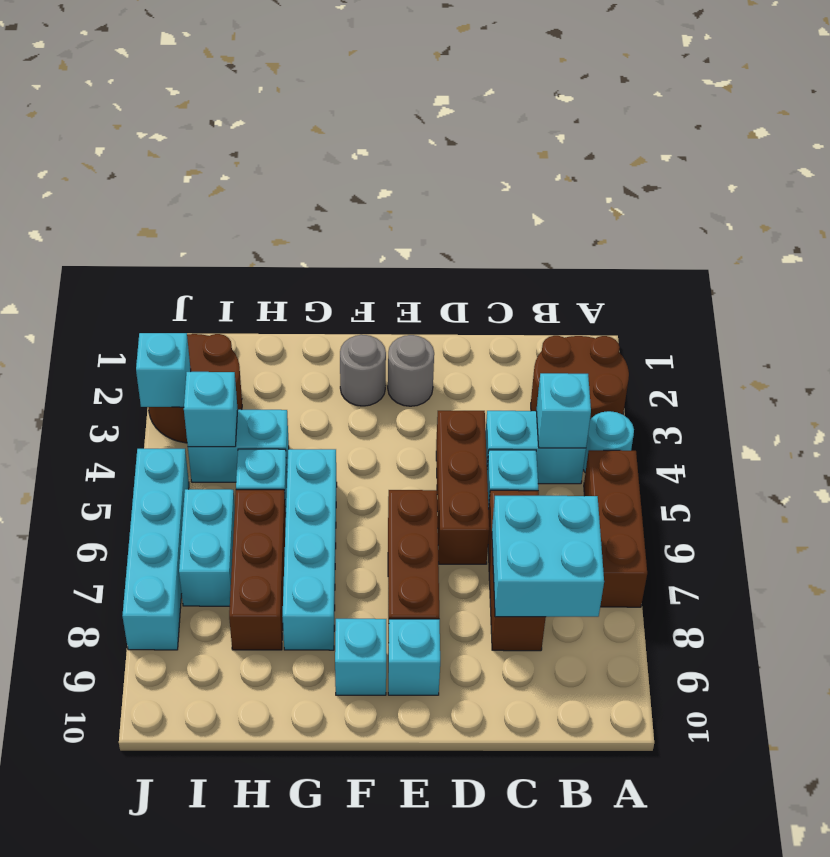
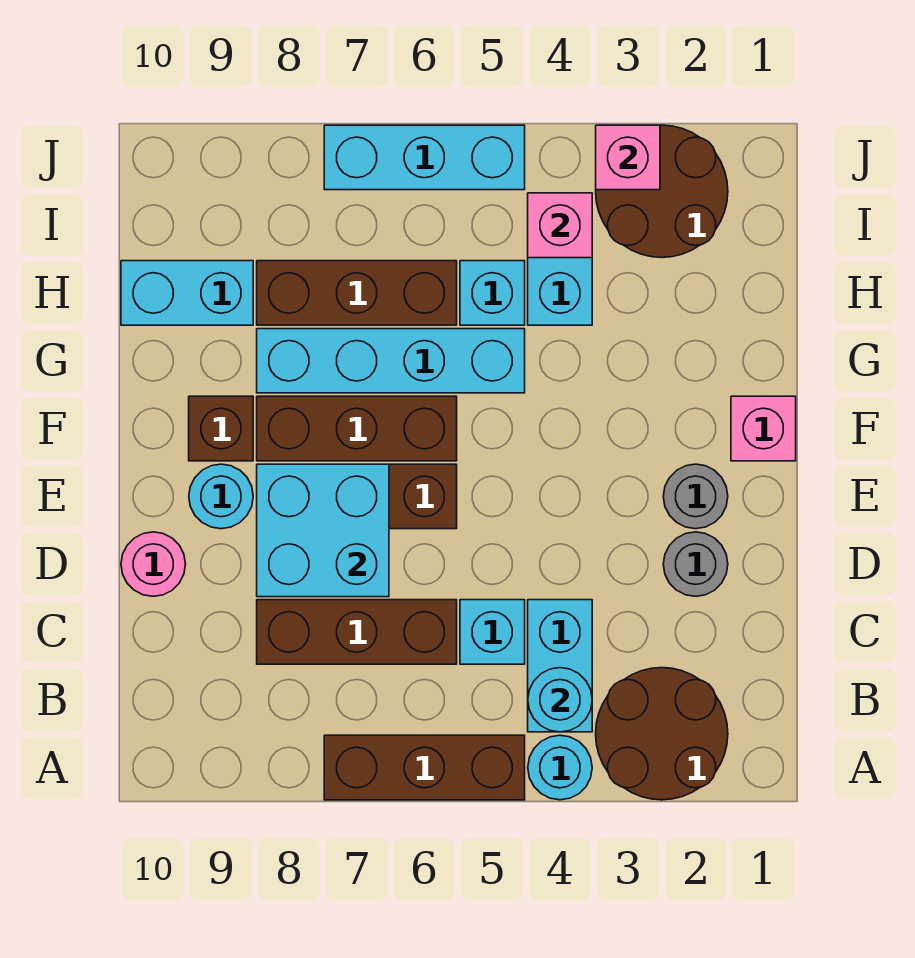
cyan 1x1 brick [536,373,591,448] -> cyan 1x1 round brick [528,668,592,732]
cyan 2x2 brick [492,496,604,617] -> cyan 2x2 brick moved to [257,464,389,597]
brown 1x3 brick [436,411,489,564] -> brown 1x3 brick moved to [257,396,457,461]
none -> pink 1x1 round brick [121,532,186,596]
cyan 1x1 brick [388,619,440,695] -> cyan 1x1 round brick [189,464,253,529]
none -> pink 1x1 brick [731,396,796,461]
grey 1x1 round brick [340,335,386,406] -> grey 1x1 round brick moved to [663,532,728,596]
cyan 1x1 brick [335,619,386,695] -> brown 1x1 brick [189,396,253,461]
cyan 1x1 brick [184,372,238,447] -> pink 1x1 brick [528,193,592,258]
cyan 1x2 brick [179,489,235,606] -> cyan 1x2 brick moved to [121,261,253,325]
cyan 1x1 brick [136,333,191,407] -> pink 1x1 brick [596,125,660,190]
cyan 1x4 brick [122,449,189,650] -> cyan 1x3 brick [324,125,525,190]

